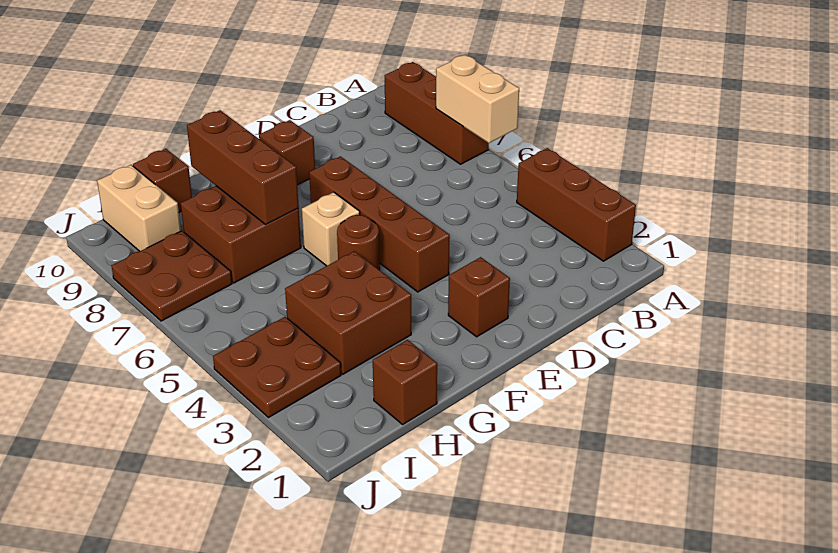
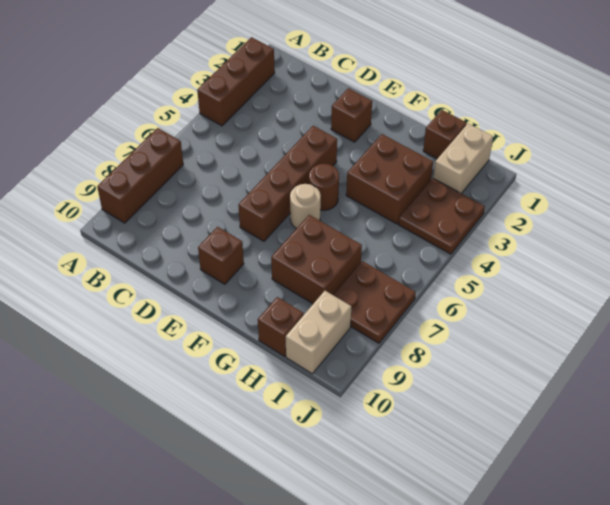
tan 1x2 brick [436,55,519,143] -> tan 1x2 brick moved to [433,123,493,193]
tan 1x1 brick [302,192,360,266] -> tan 1x1 round brick [290,184,321,229]
brown 1x3 brick [187,110,299,224] -> none

